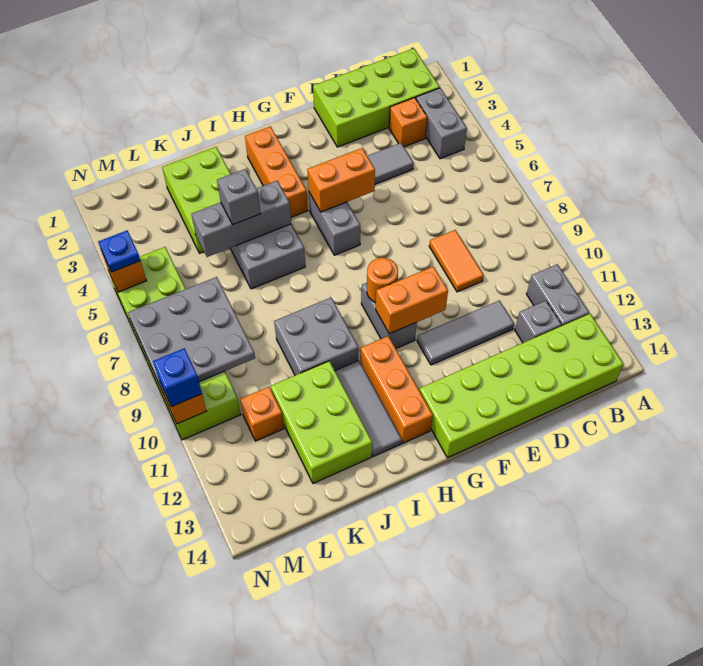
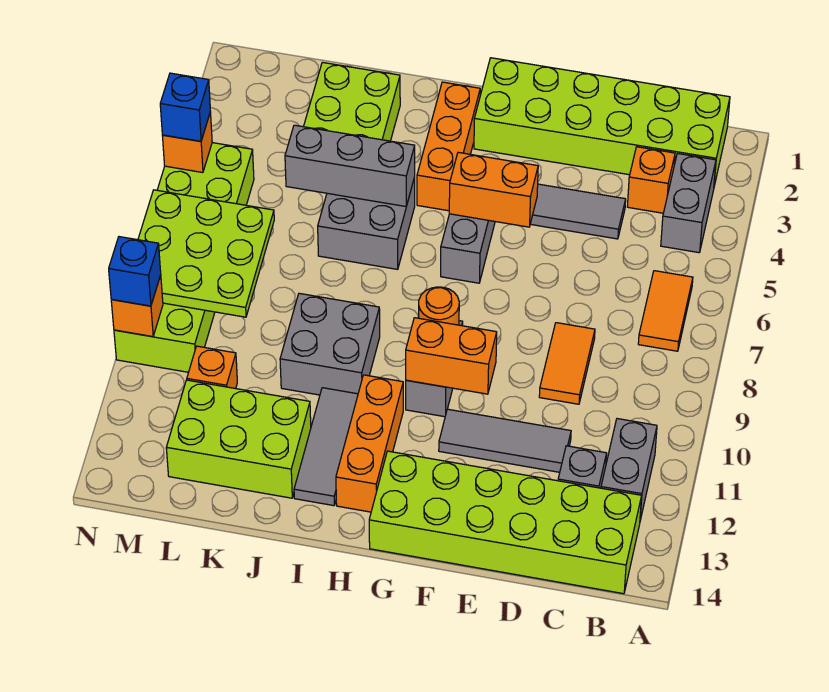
lime 2x4 brick [313,48,440,147] -> lime 2x6 brick [474,58,730,186]
none -> orange 1x2 tile [638,271,693,351]
grey 1x1 brick [217,169,260,225] -> none
lime 2x3 brick [271,361,372,483] -> lime 2x3 brick turned to [166,380,311,498]
grey 3x3 plate [128,277,255,392] -> lime 3x3 plate [138,190,274,317]
blue 1x1 plate [98,231,140,272] -> blue 1x1 brick [160,73,210,141]

